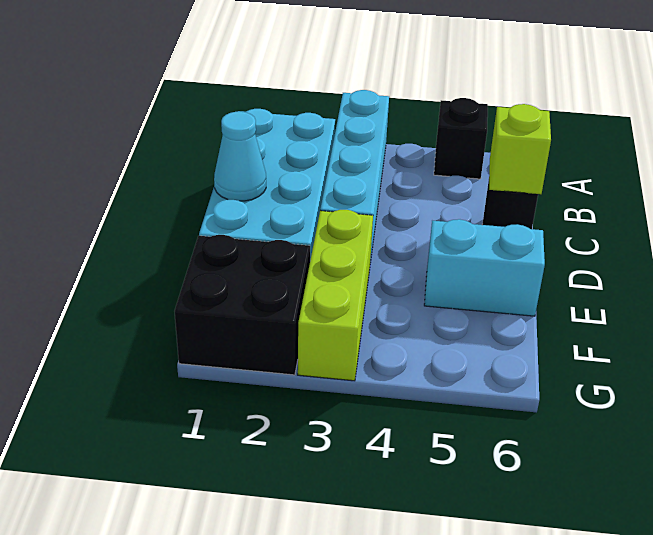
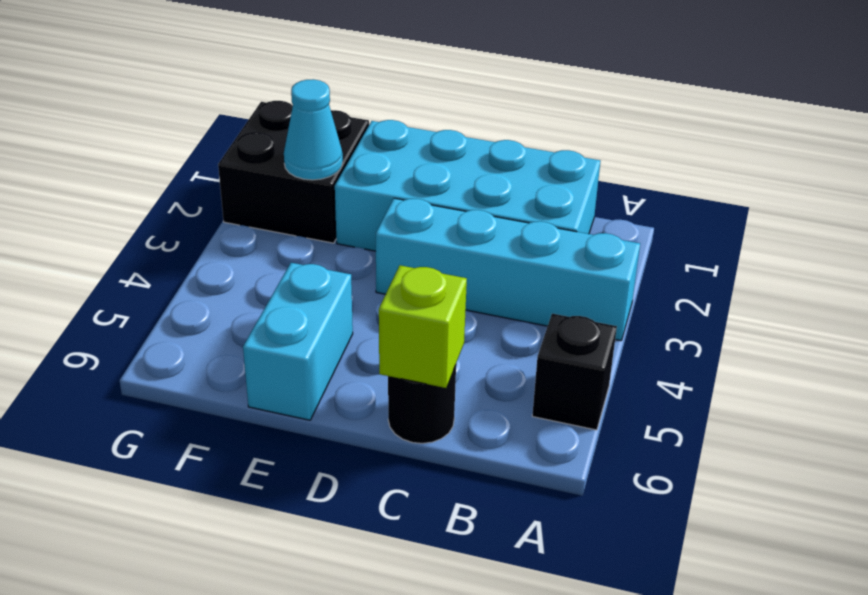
cyan 1x1 cone [214,112,266,201] -> cyan 1x1 cone moved to [284,79,343,180]
lime 1x3 brick [298,210,373,381] -> none

